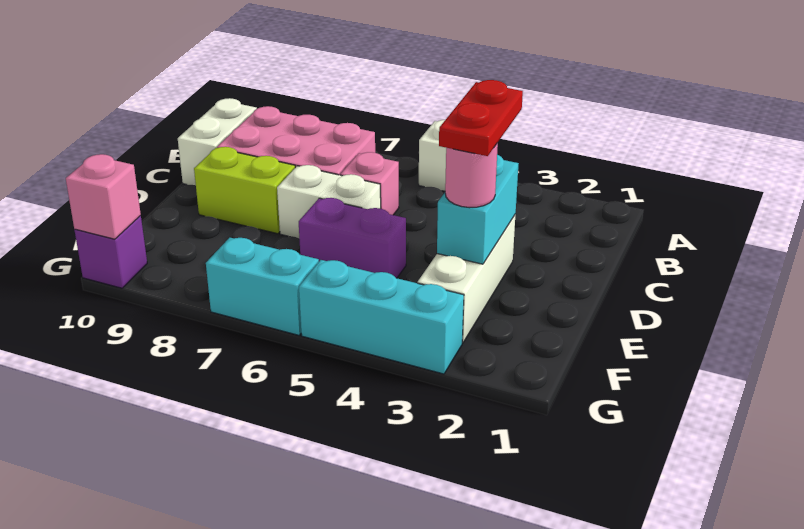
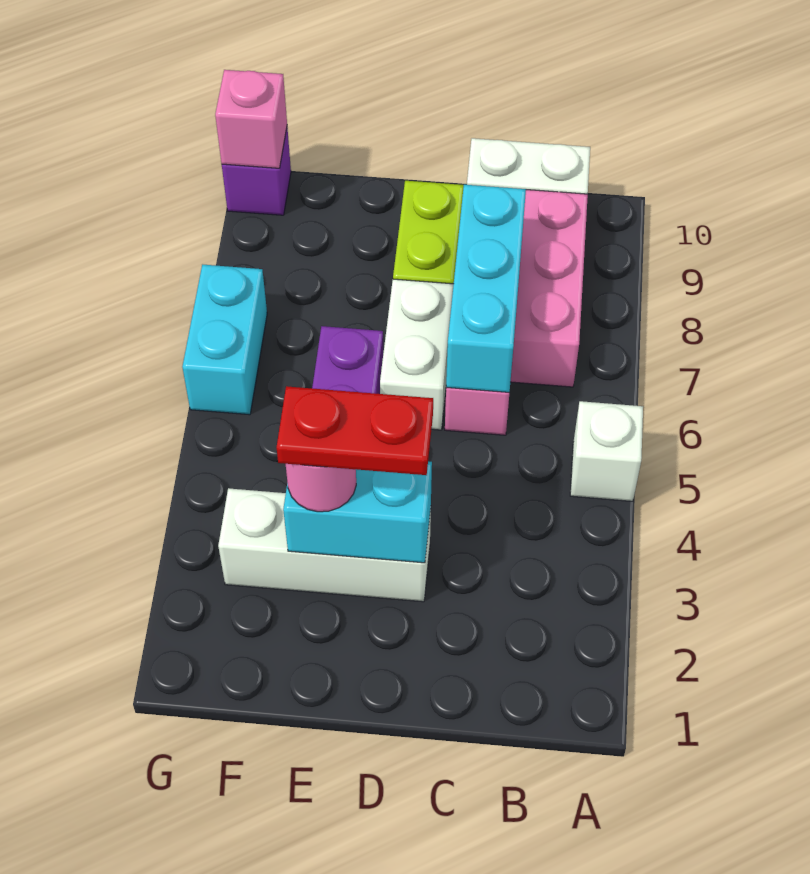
cyan 1x3 brick [299,260,464,374] -> cyan 1x3 brick moved to [446,185,526,392]

